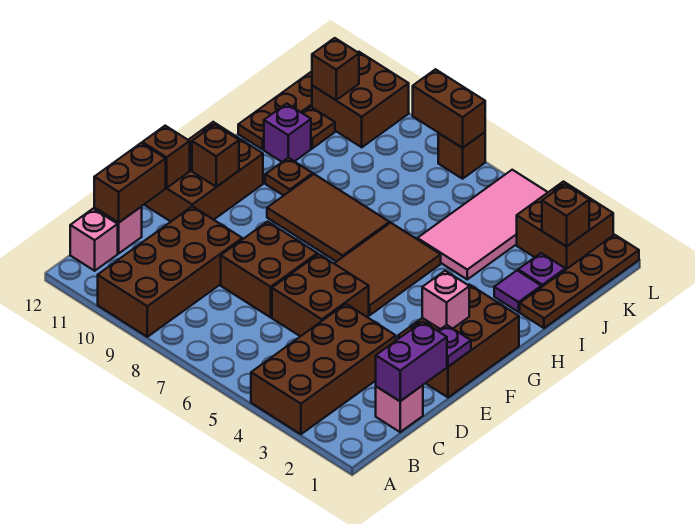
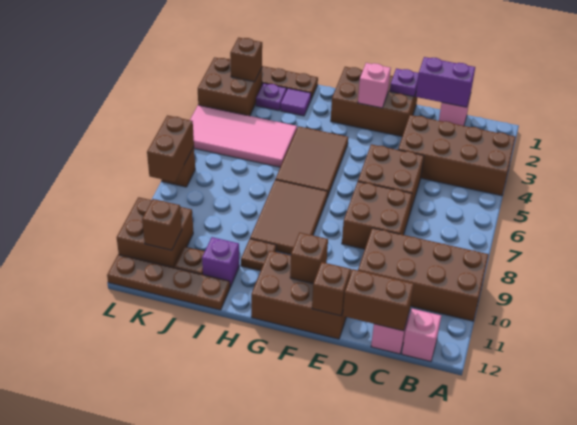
brown 2x3 tile [334,223,441,315] -> brown 2x3 tile turned to [275,126,348,197]

